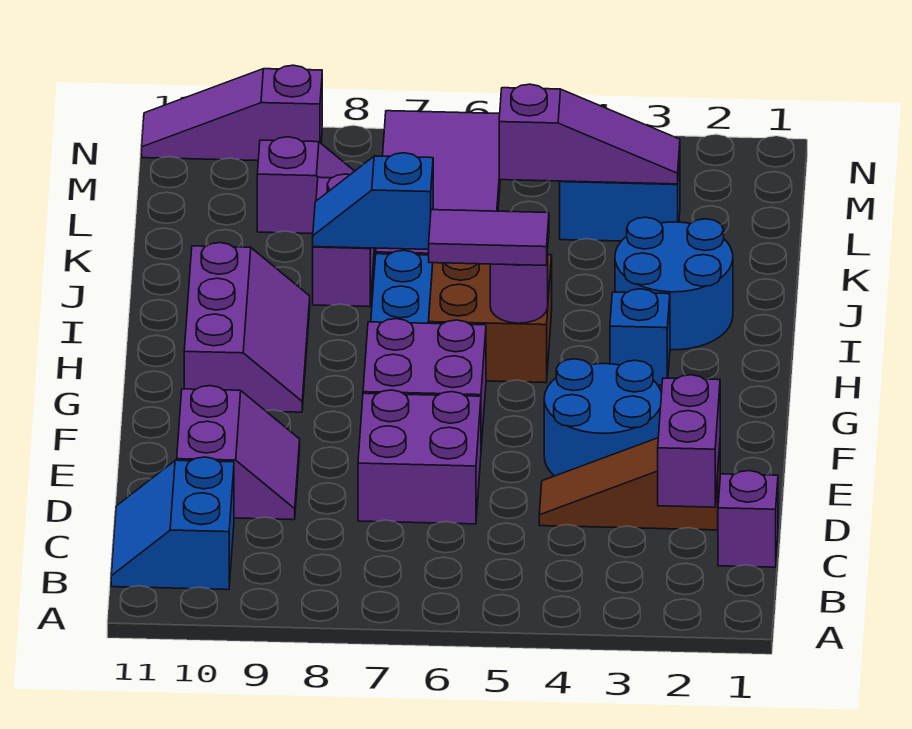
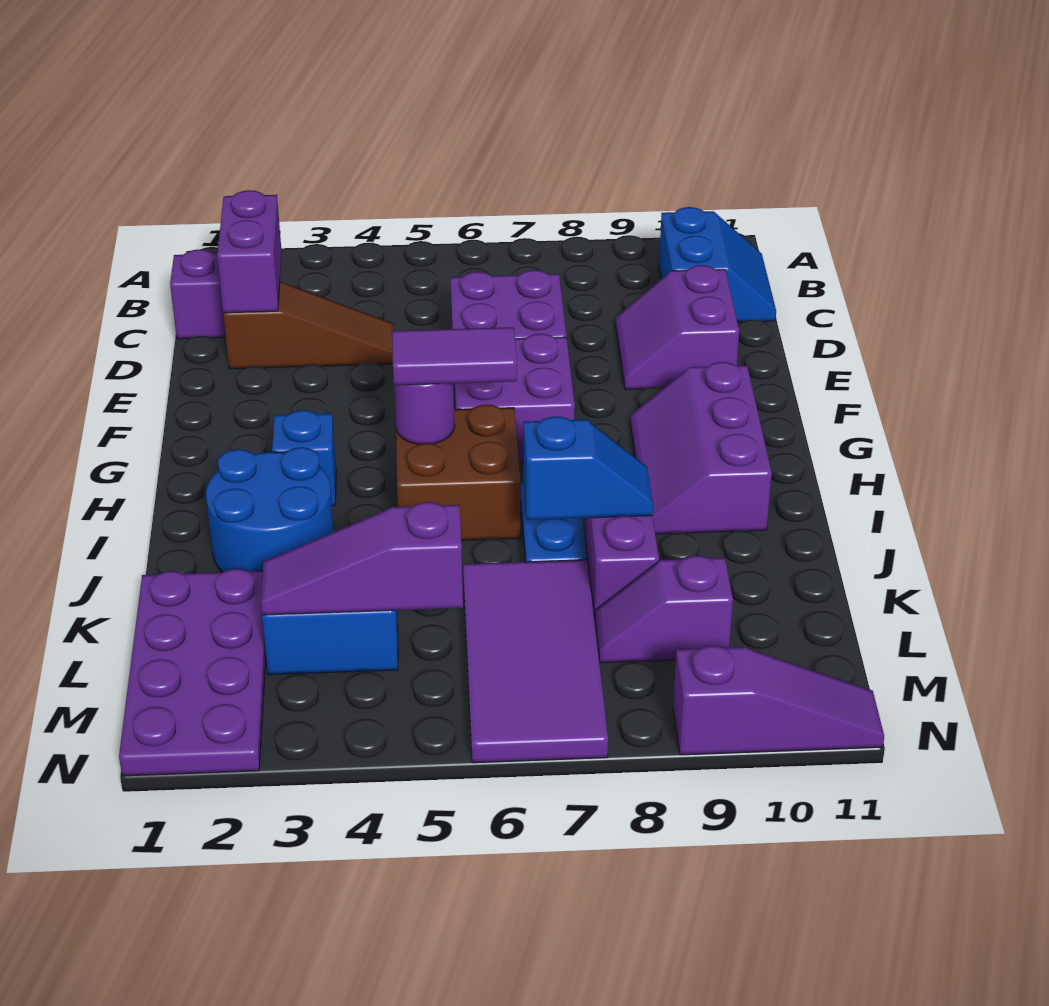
blue 2x2 round brick [544,359,662,476] -> none
none -> purple 2x4 plate [119,569,266,776]

